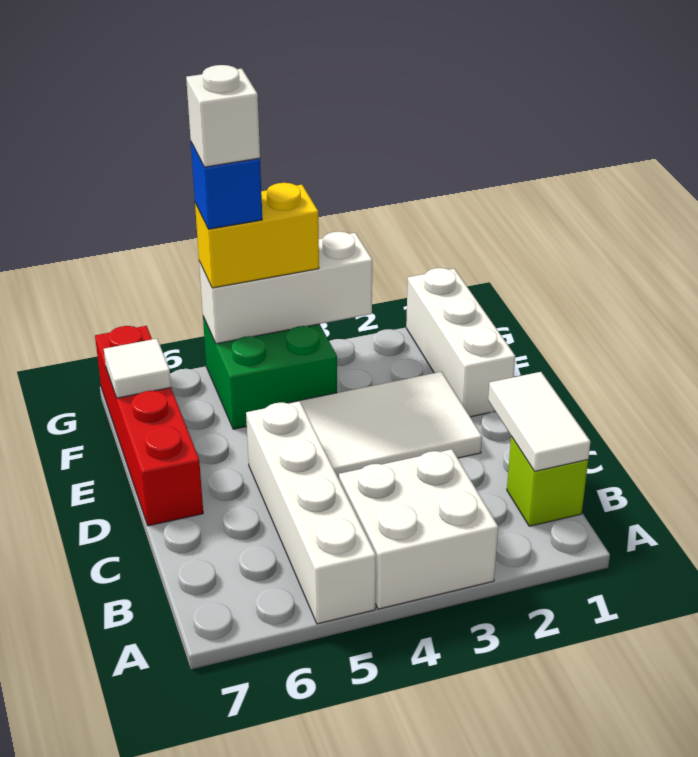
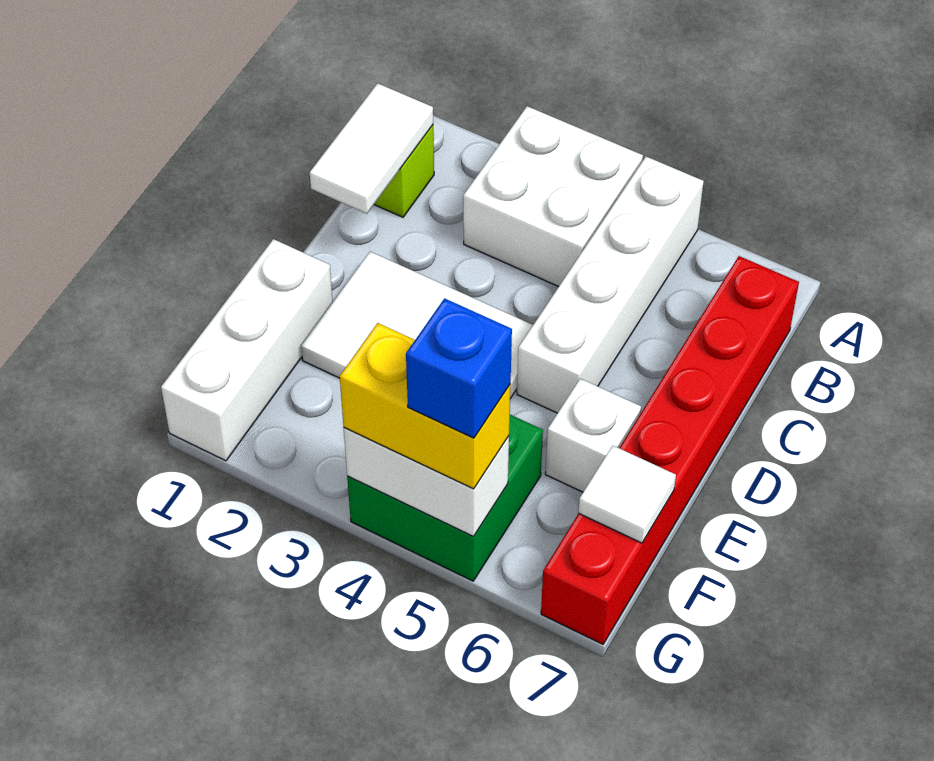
red 1x4 brick [95,326,203,526] -> red 1x6 brick [541,256,799,644]
white 1x3 brick [199,232,372,344] -> white 1x2 brick [344,428,509,536]
white 1x1 brick [186,65,260,167] -> white 1x1 brick moved to [545,379,641,492]

